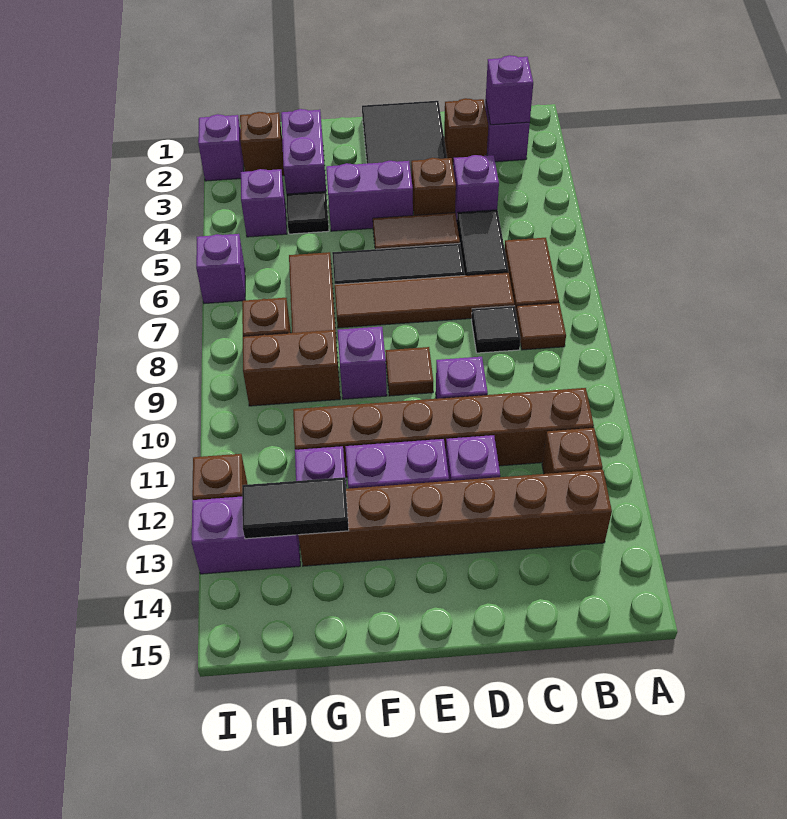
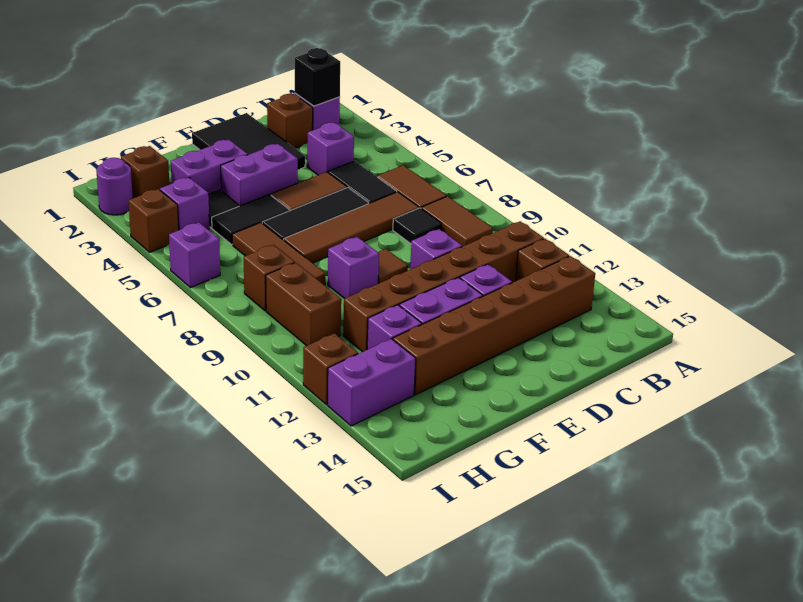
purple 1x1 brick [486,55,533,125] -> black 1x1 brick [295,48,340,106]
brown 1x1 tile [516,303,566,350] -> brown 1x2 tile [421,196,493,247]
brown 1x1 brick [411,158,456,215] -> brown 1x1 brick moved to [128,189,179,252]
purple 1x2 brick [281,109,326,194] -> purple 1x2 brick turned to [171,139,248,194]
brown 1x2 brick [243,330,340,406] -> brown 1x2 brick turned to [266,262,341,346]
black 1x2 tile [242,477,349,539] -> black 1x2 tile moved to [212,194,290,244]
purple 1x1 brick [198,114,244,181] -> purple 1x1 round brick [96,158,133,215]

